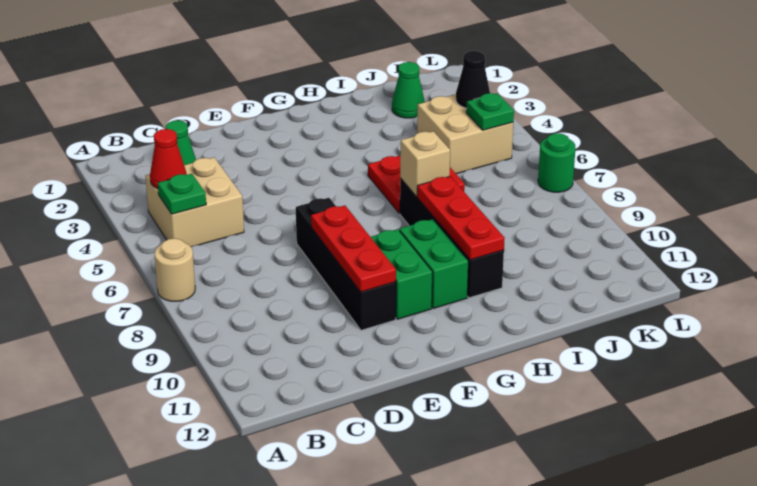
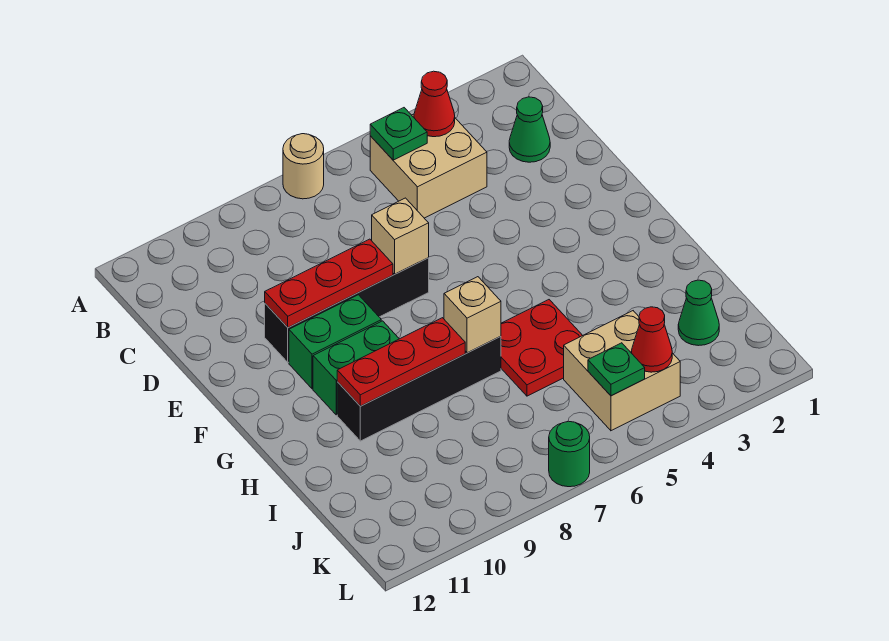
none -> tan 1x1 brick [372,198,429,274]
black 1x1 cone [456,51,490,108] -> red 1x1 cone [631,307,672,372]

